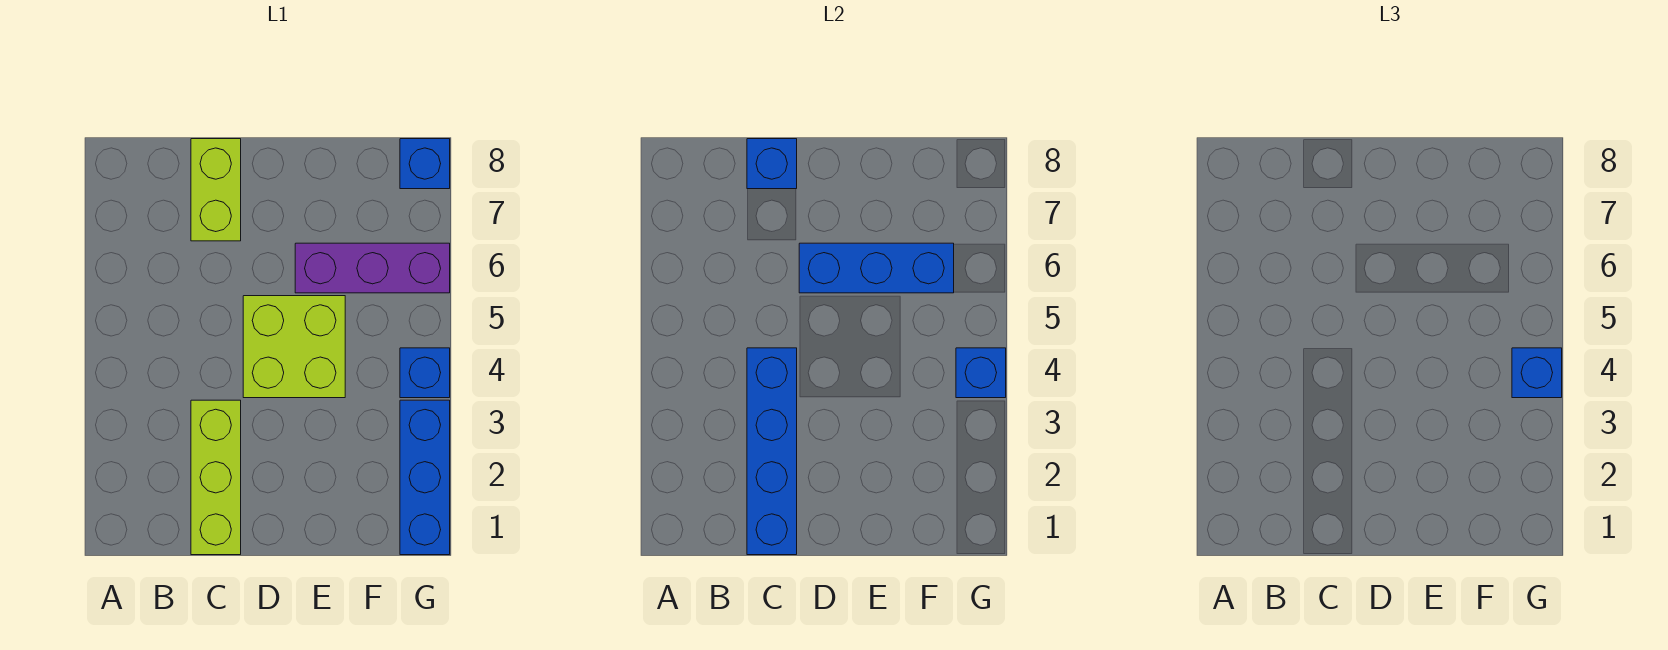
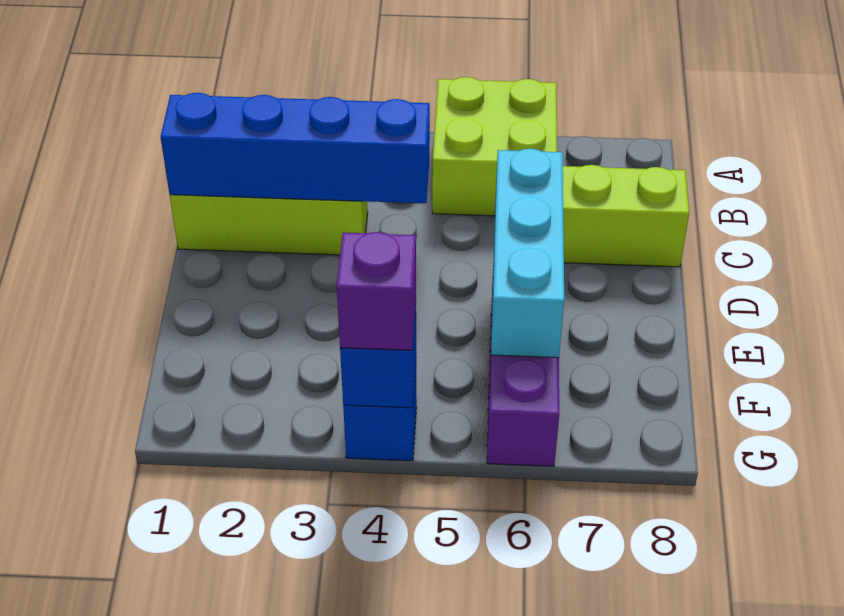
blue 1x1 brick [747,139,797,189] -> none
lime 2x2 brick [243,296,345,398] -> lime 2x2 brick moved to [432,77,557,216]
blue 1x3 brick [799,243,954,293] -> cyan 1x3 brick [491,149,564,358]
blue 1x3 brick [400,400,450,555] -> none
blue 1x1 brick [1512,348,1562,398] -> purple 1x1 brick [337,232,416,350]
blue 1x1 brick [400,139,450,189] -> none

